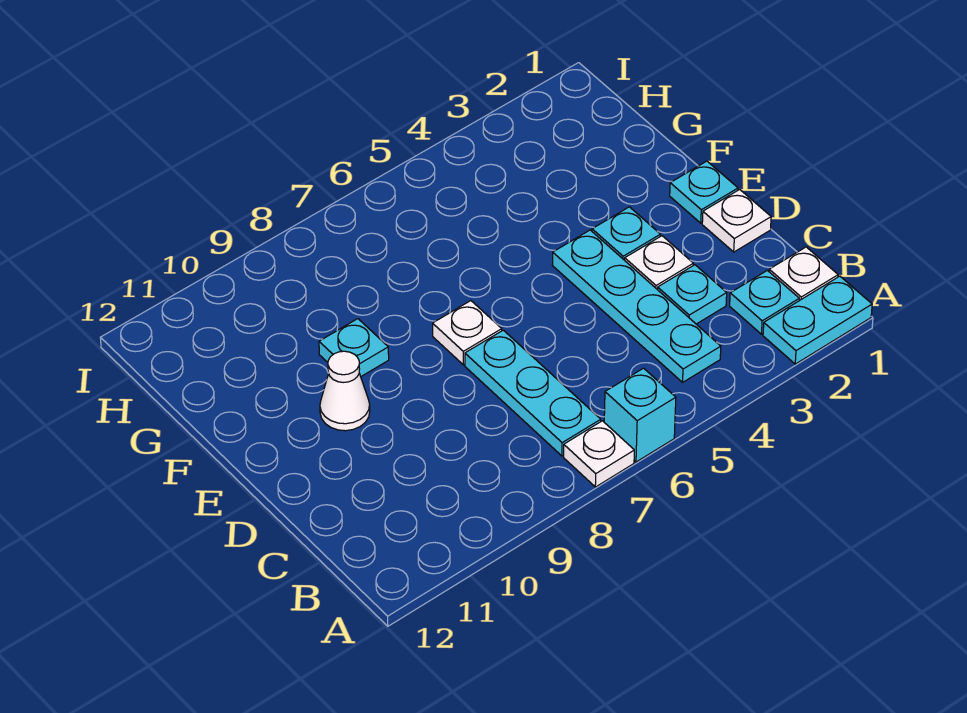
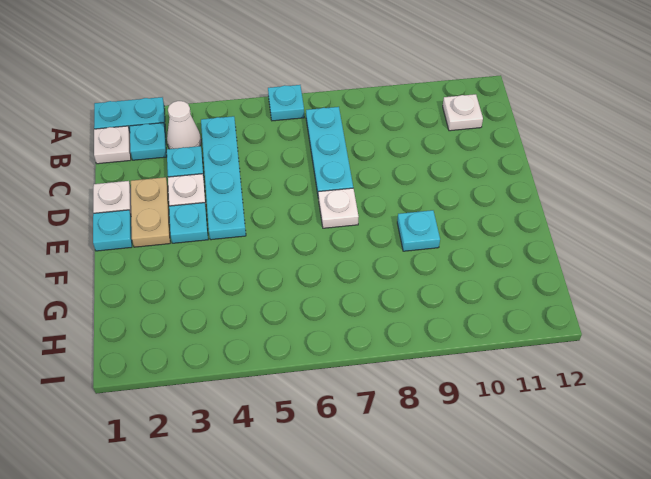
cyan 1x1 brick [604,368,676,462] -> cyan 1x1 plate [268,85,304,121]
white 1x1 plate [564,421,634,487] -> white 1x1 plate moved to [443,94,483,131]
none -> tan 1x2 plate [131,177,170,247]
white 1x1 cone [320,351,370,431] -> white 1x1 cone moved to [167,101,201,149]

